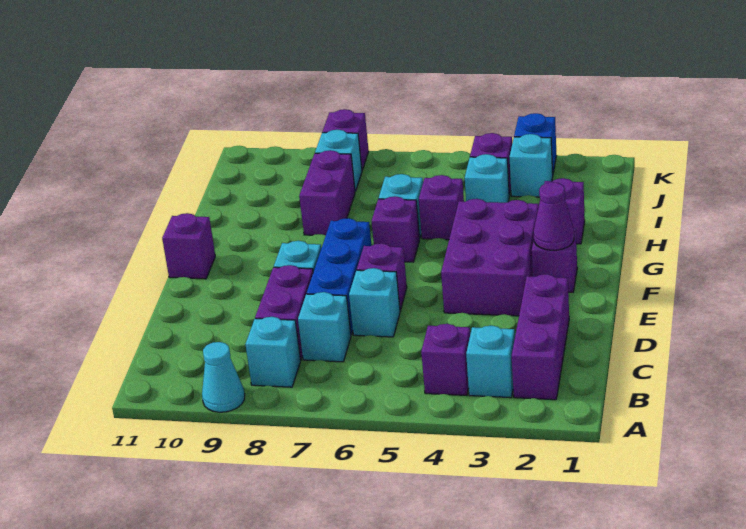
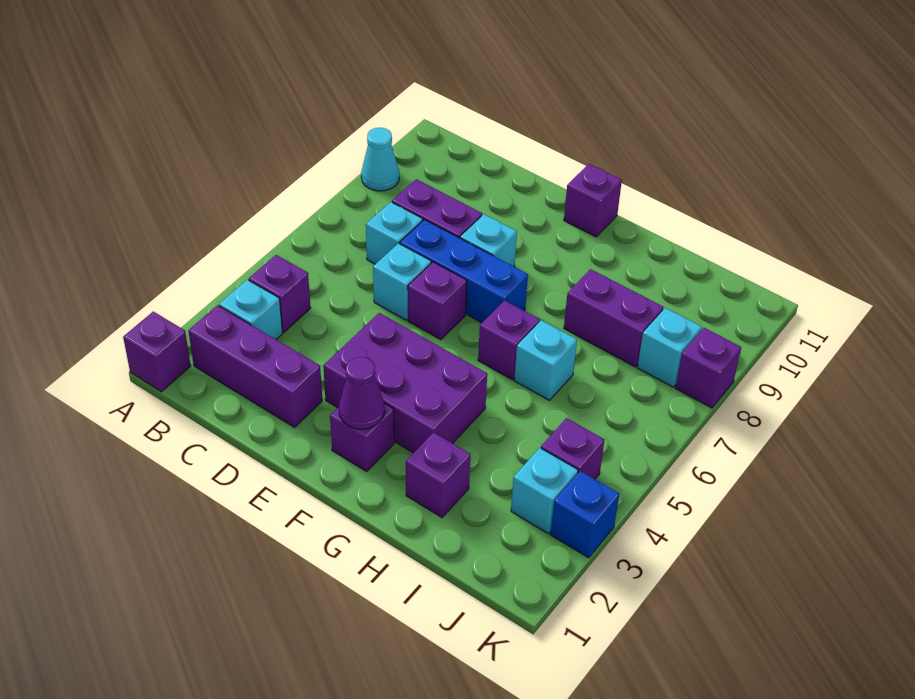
cyan 1x1 brick [245,317,301,387] -> none
purple 1x1 brick [419,175,464,240] -> purple 1x1 brick moved to [123,311,191,392]
cyan 1x1 brick [465,154,509,203] -> none

